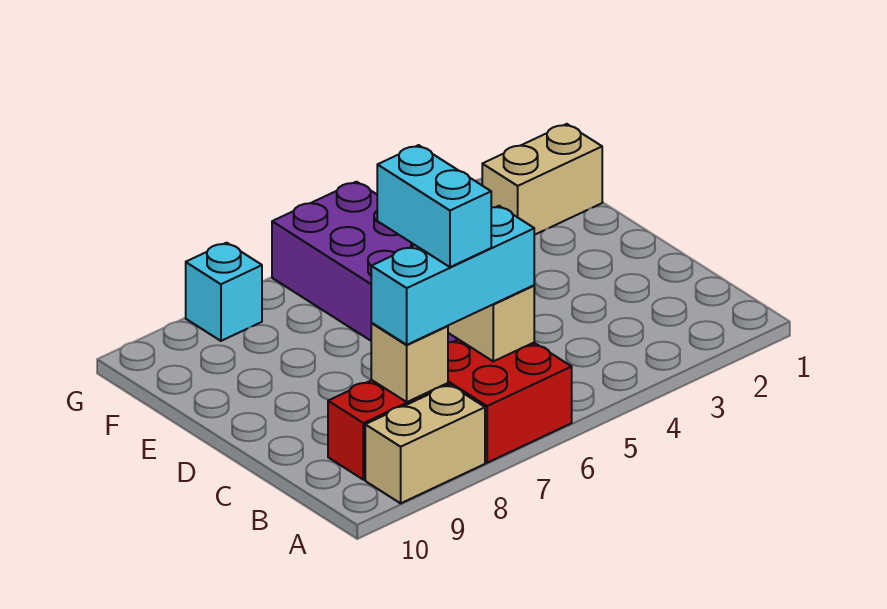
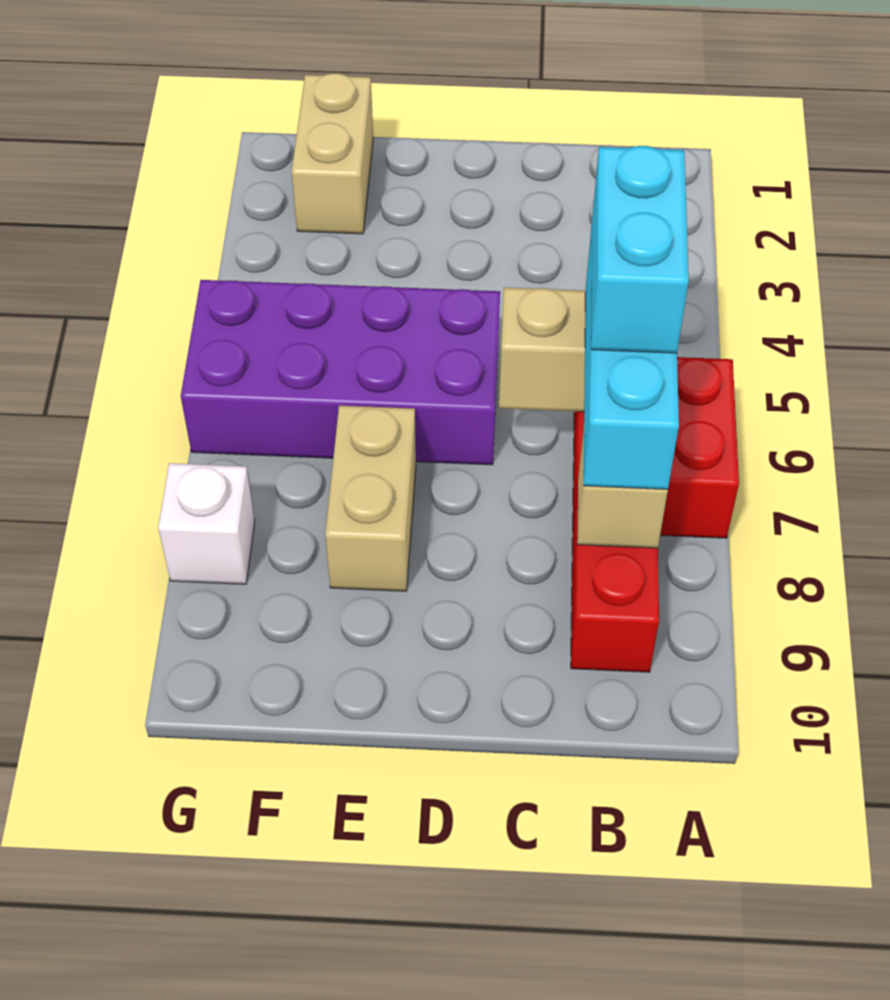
tan 1x2 brick [365,385,485,503] -> tan 1x2 brick moved to [325,405,416,591]
cyan 1x2 brick [377,145,491,267] -> cyan 1x2 brick turned to [591,146,689,353]
cyan 1x1 brick [186,243,262,341] -> white 1x1 brick [158,463,255,584]

